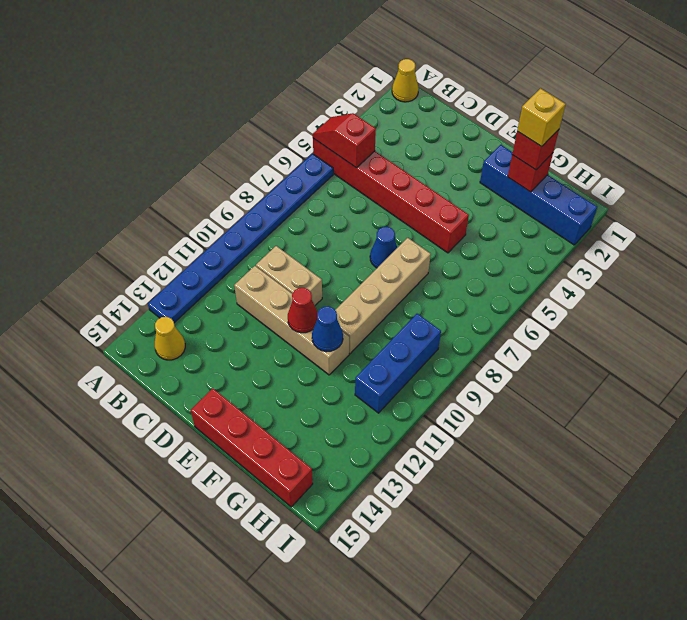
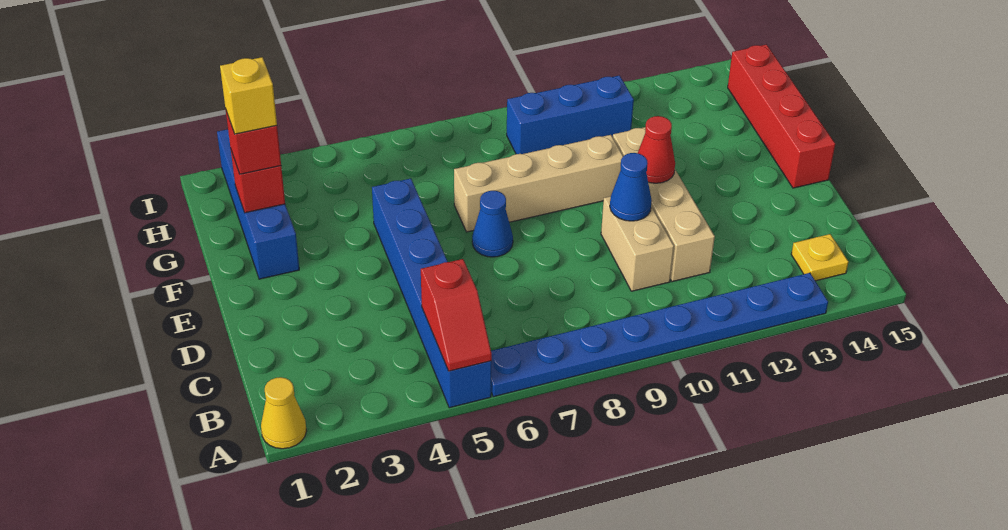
red 1x6 brick [313,138,469,253] -> blue 1x6 brick [372,179,492,408]
yellow 1x1 cone [155,317,185,360] -> yellow 1x1 plate [791,234,848,281]
blue 1x1 cone [312,306,343,352] -> blue 1x1 cone moved to [610,153,652,221]

